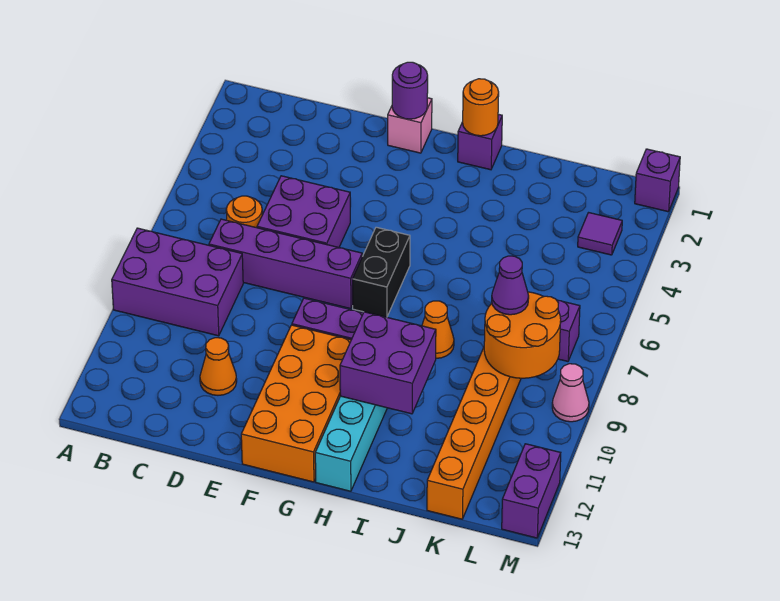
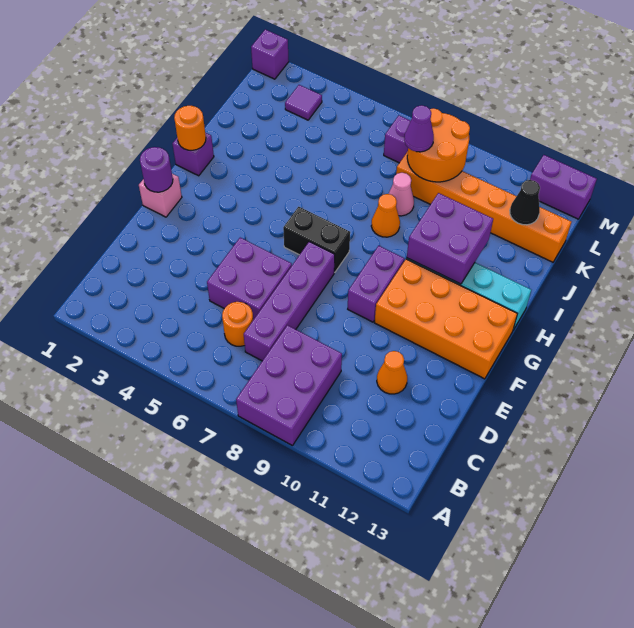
none -> black 1x1 cone [510,180,540,225]
pink 1x1 cone [552,364,589,422] -> pink 1x1 cone moved to [389,173,414,216]

